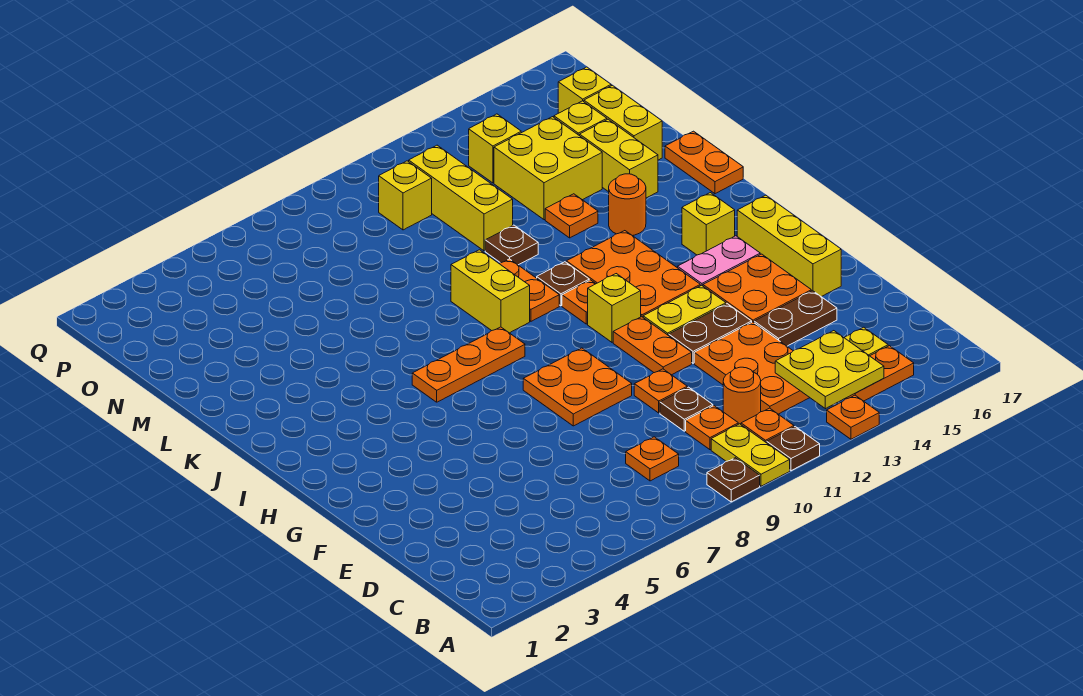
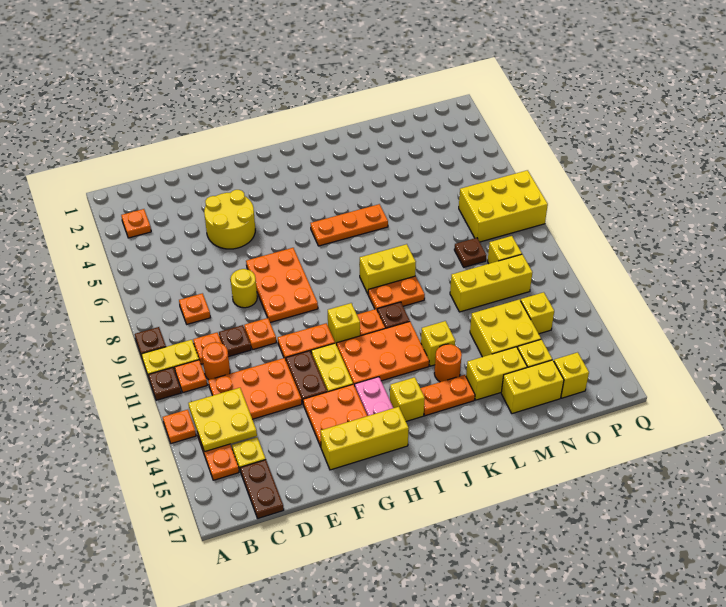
none -> yellow 2x2 round brick [204,190,255,249]
none -> yellow 1x1 round brick [231,269,257,308]
brown 1x2 plate [754,291,837,346] -> brown 1x2 plate moved to [240,460,284,518]
orange 2x2 plate [523,348,632,426] -> orange 2x3 plate [246,248,318,323]
orange 1x3 plate [412,327,525,402] -> orange 1x3 plate turned to [311,204,388,246]
none -> yellow 1x1 brick [421,321,455,366]
orange 1x2 plate [665,131,743,194] -> orange 1x2 plate moved to [420,375,475,416]
brown 1x1 plate [485,225,538,265] -> brown 1x1 plate moved to [454,238,486,267]
orange 1x1 plate [545,194,598,238] -> orange 1x1 plate moved to [121,209,151,238]
none -> yellow 2x3 brick [459,170,548,242]

